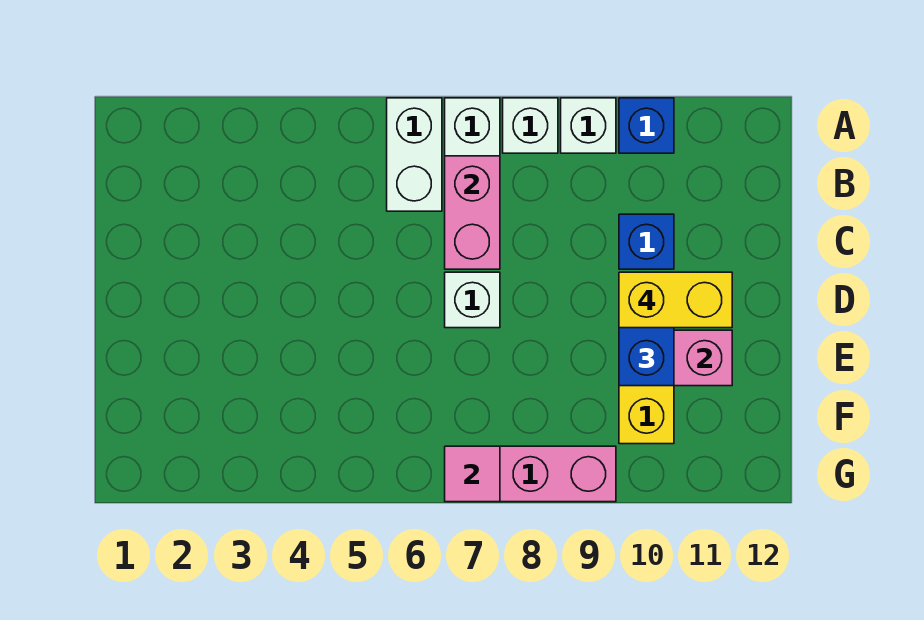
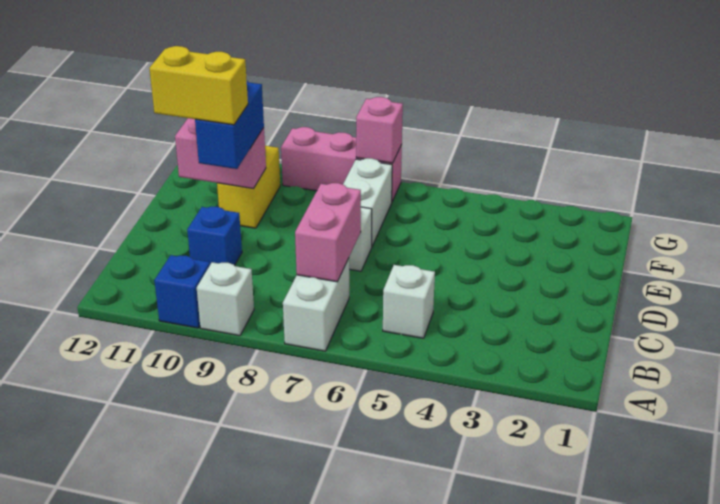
white 1x2 brick [387,98,442,211] -> white 1x2 brick moved to [343,158,392,246]
white 1x1 brick [503,98,558,153] -> white 1x1 brick moved to [383,265,435,338]
pink 1x1 tile [445,446,500,502] -> pink 1x1 brick [356,97,403,163]

